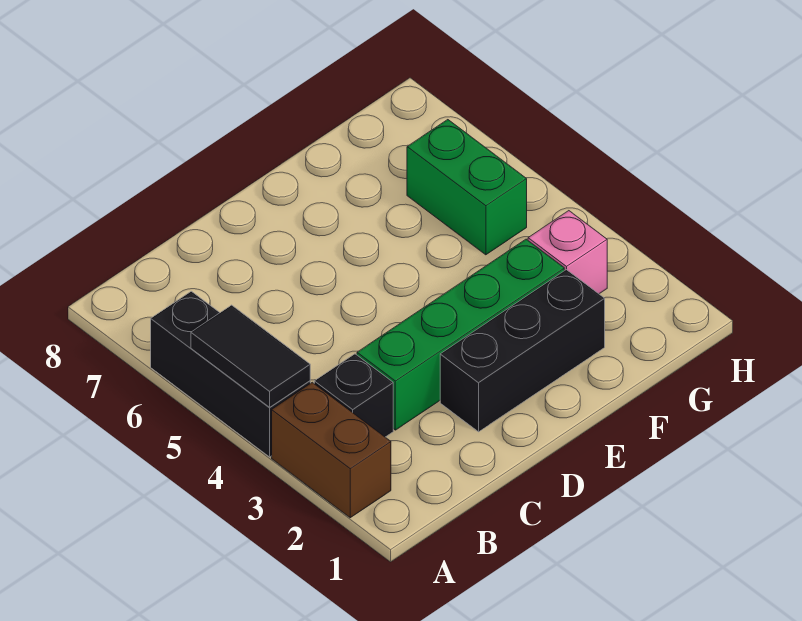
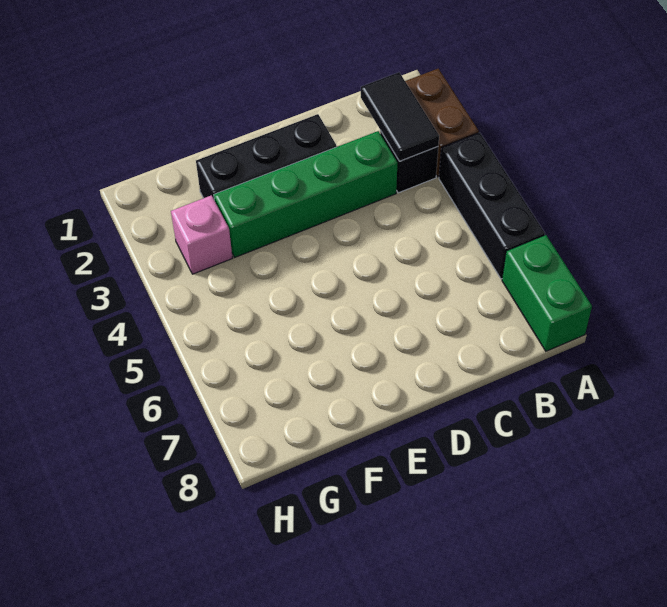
black 1x2 tile [191,305,310,407] -> black 1x2 tile moved to [361,72,439,161]
green 1x2 brick [407,120,527,255] -> green 1x2 brick moved to [502,235,592,351]

